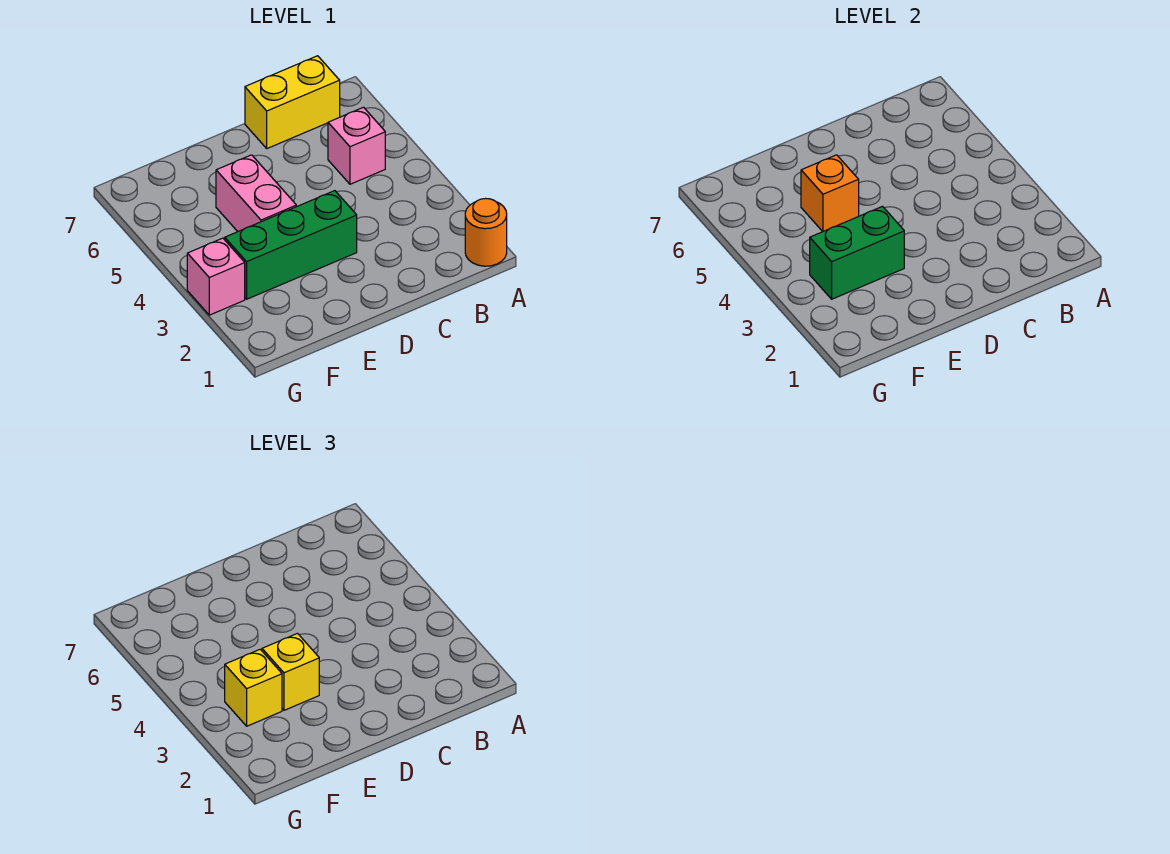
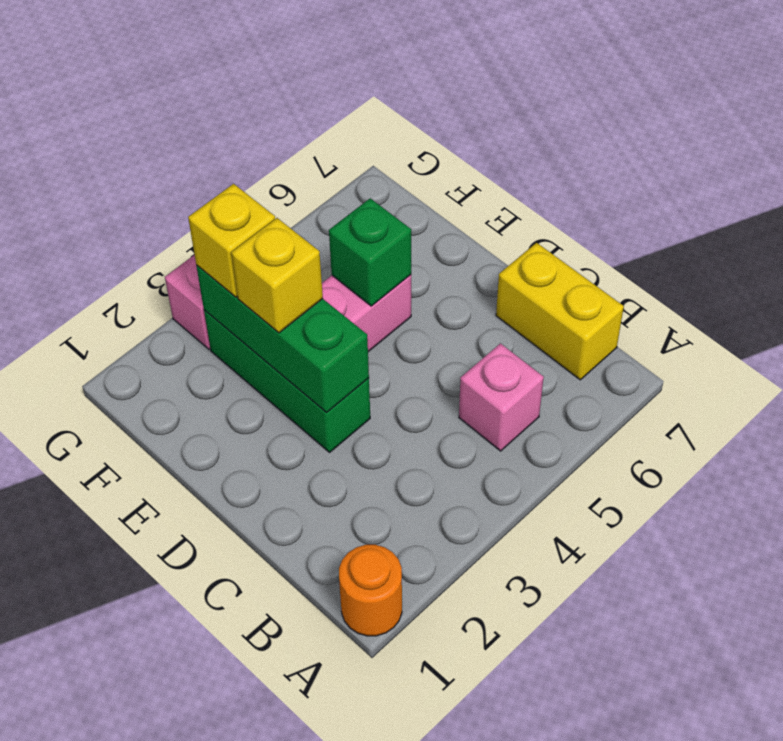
green 1x2 brick [810,206,904,299] -> green 1x3 brick [196,265,369,412]
orange 1x1 brick [801,155,859,232] -> green 1x1 brick [329,198,411,306]

